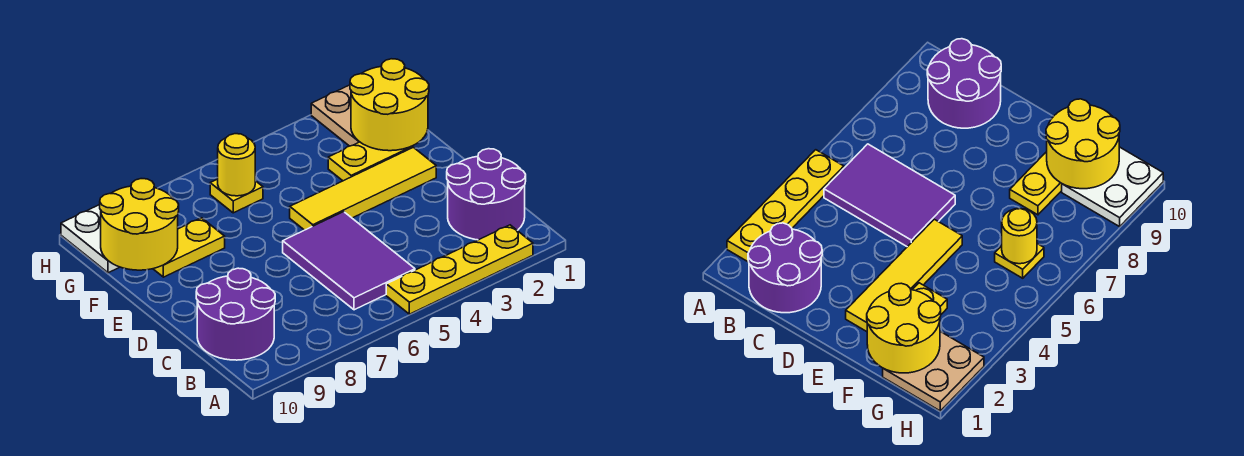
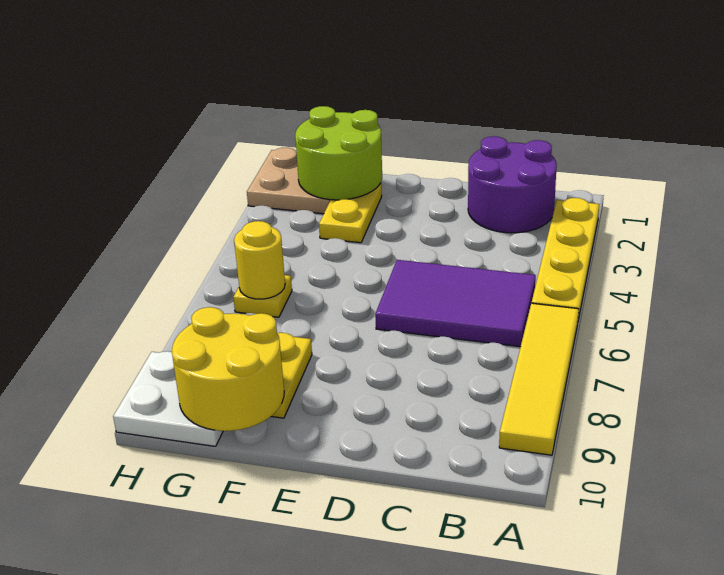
purple 2x2 round brick [196,268,275,360] -> none
yellow 1x4 tile [290,147,436,230] -> yellow 1x4 tile moved to [499,303,579,455]
yellow 2x2 round brick [350,59,429,151] -> lime 2x2 round brick [295,106,382,200]

